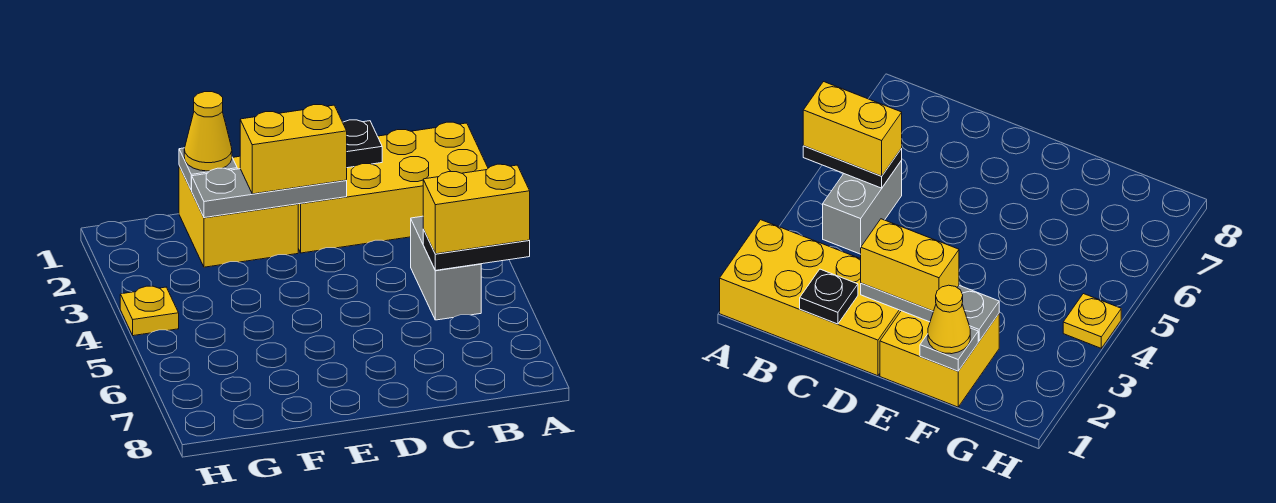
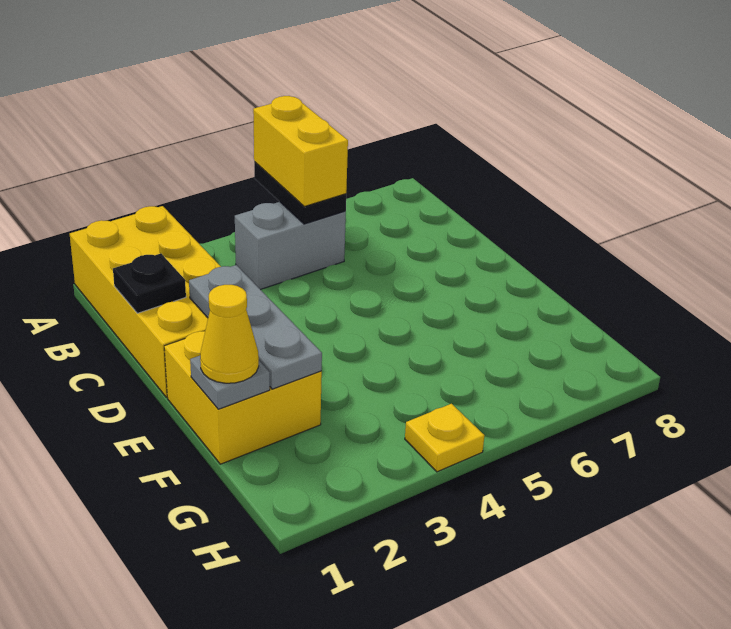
yellow 1x2 brick [240,105,347,194] -> none

